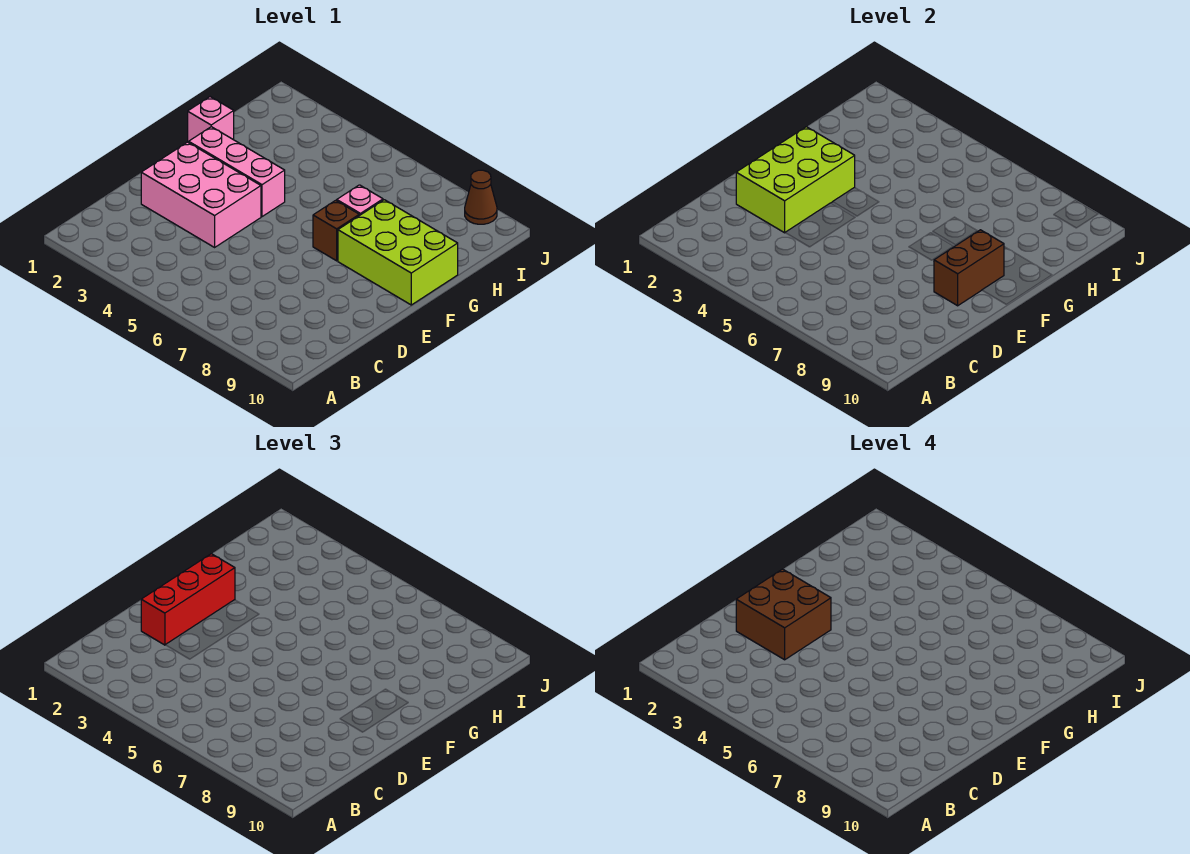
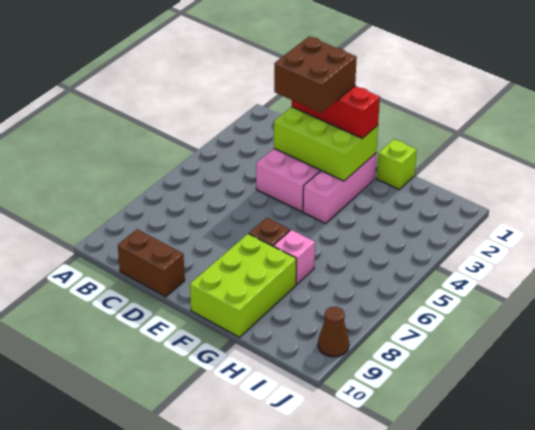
brown 1x2 brick [934,230,1004,306] -> brown 1x2 brick moved to [118,229,185,297]
pink 1x1 brick [188,97,234,142] -> lime 1x1 brick [377,139,417,190]

